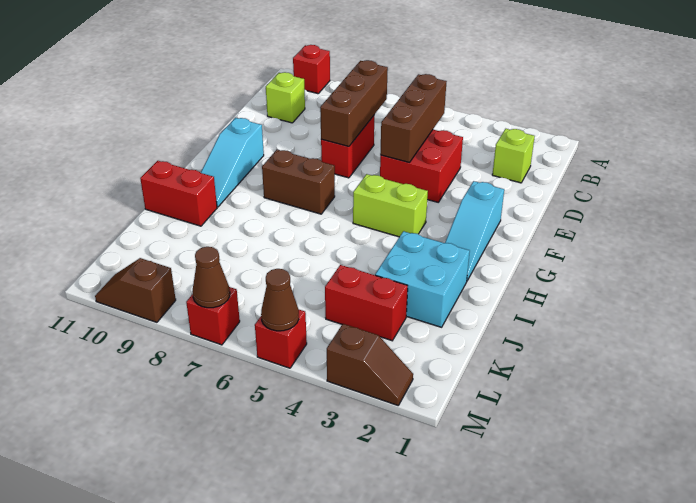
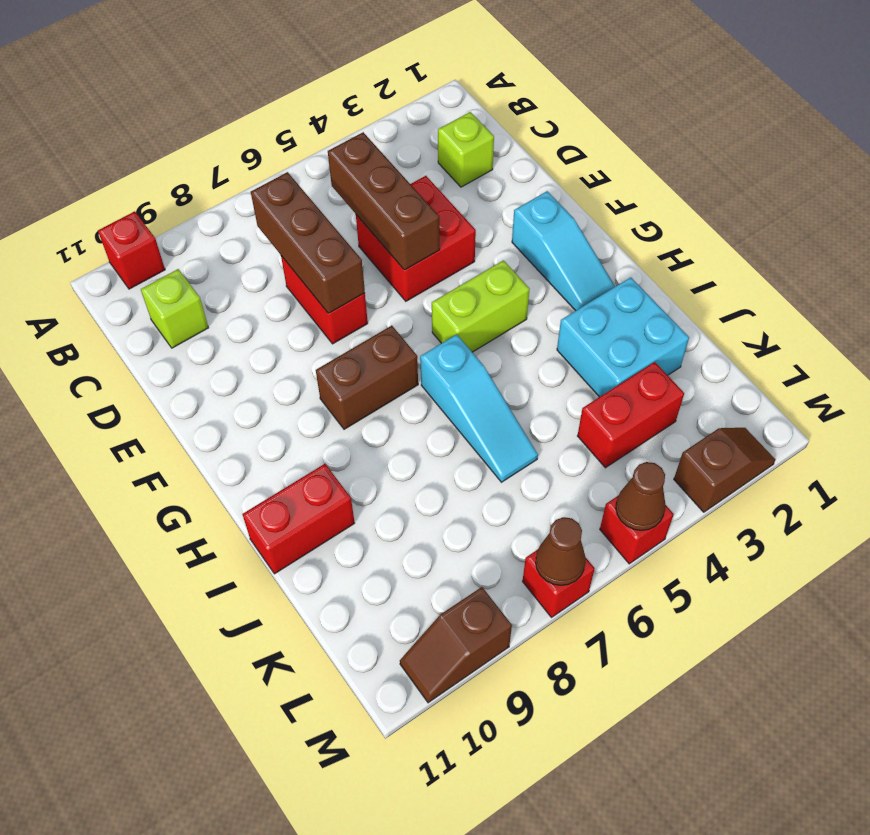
cyan 1x3 slope [201,118,264,207] -> cyan 1x3 slope moved to [420,335,538,482]

